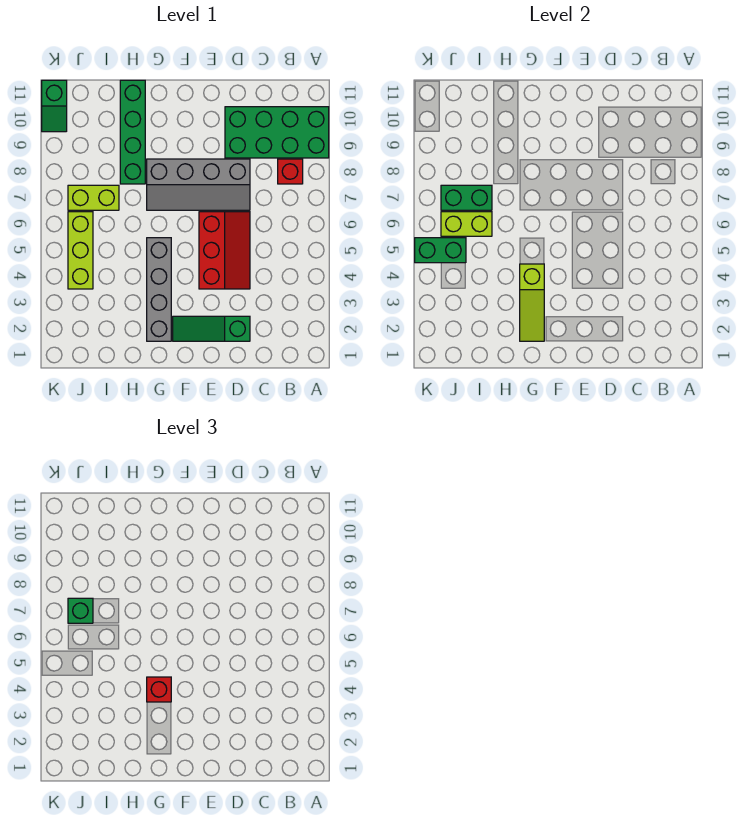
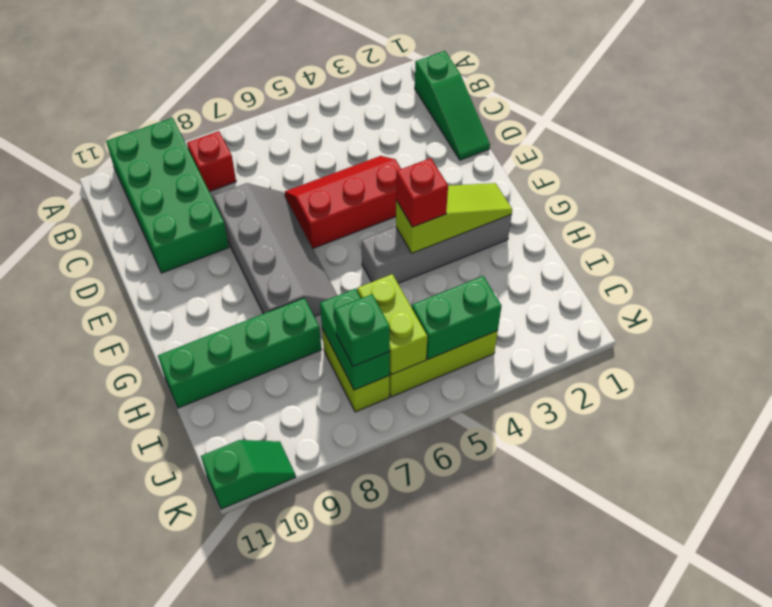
green 1x3 slope [173,316,250,341] -> green 1x3 slope moved to [415,51,490,160]
green 1x2 brick [415,238,466,263] -> green 1x2 brick turned to [412,276,502,359]

